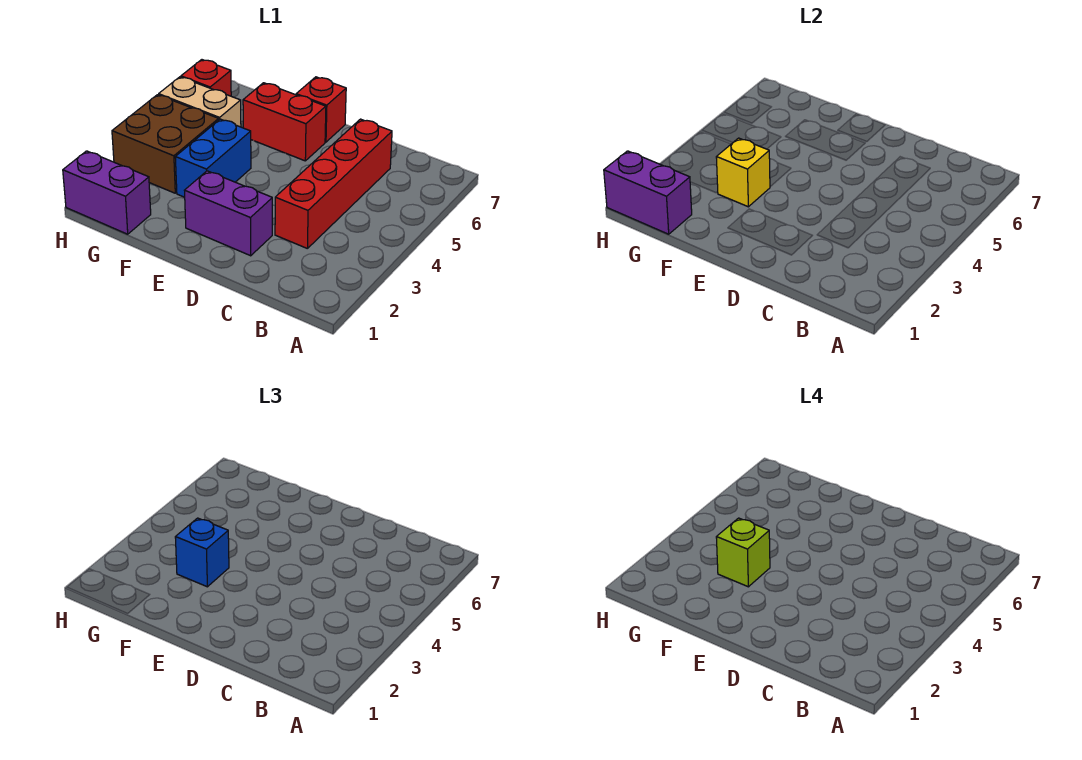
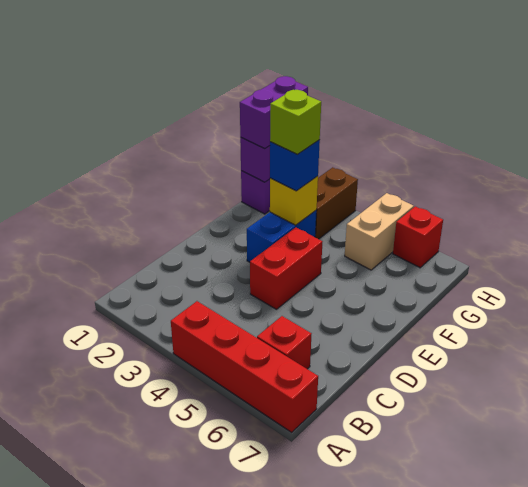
red 1x4 brick [275,119,392,249] -> red 1x4 brick moved to [171,301,318,432]
purple 1x2 brick [185,171,272,256] -> purple 1x2 brick moved to [240,76,308,149]
red 1x2 brick [243,83,326,161] -> red 1x2 brick moved to [250,227,322,309]
red 1x1 brick [296,77,346,142] -> red 1x1 brick moved to [257,316,312,369]
blue 1x2 brick [175,119,251,197] -> blue 1x2 brick turned to [247,210,317,262]
brown 2x2 brick [112,95,219,193] -> brown 1x2 brick [315,167,358,239]

